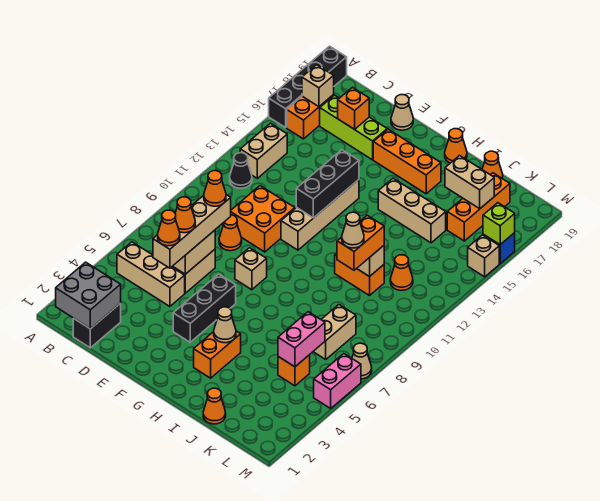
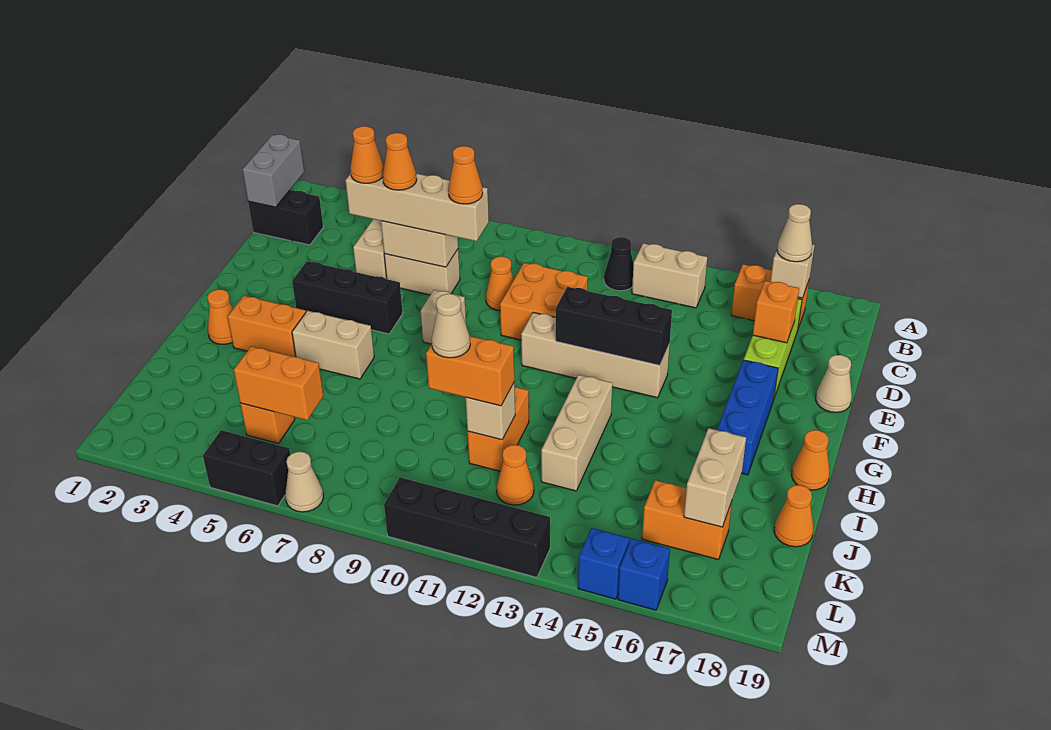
black 1x4 brick [269,46,347,128] -> black 1x4 brick moved to [384,477,550,577]
grey 2x2 brick [56,262,121,329] -> grey 1x2 brick [243,134,304,207]
orange 1x3 brick [373,129,441,194] -> blue 1x3 brick [717,360,778,475]
tan 1x1 cone [214,307,236,343] -> tan 1x1 cone moved to [777,204,812,262]
tan 1x3 brick [378,178,446,243] -> tan 1x3 brick moved to [541,375,612,491]
orange 1x1 cone [203,388,226,424] -> orange 1x1 cone moved to [207,289,233,344]
pink 1x2 brick [278,312,325,367] -> orange 1x2 brick [234,346,323,420]
tan 1x2 brick [313,305,356,359] -> tan 1x2 brick moved to [292,311,374,379]
orange 1x3 brick [447,173,510,241] -> orange 1x2 brick [642,480,732,560]
pink 1x2 brick [314,354,361,408] -> black 1x2 brick [203,430,290,506]
tan 1x1 brick [468,235,499,277] -> blue 1x1 brick [578,528,629,599]
lime 1x1 brick [483,203,515,245] -> none

